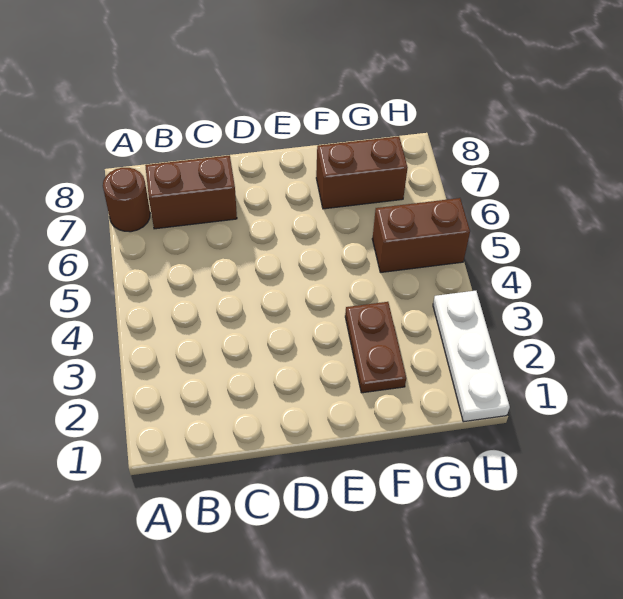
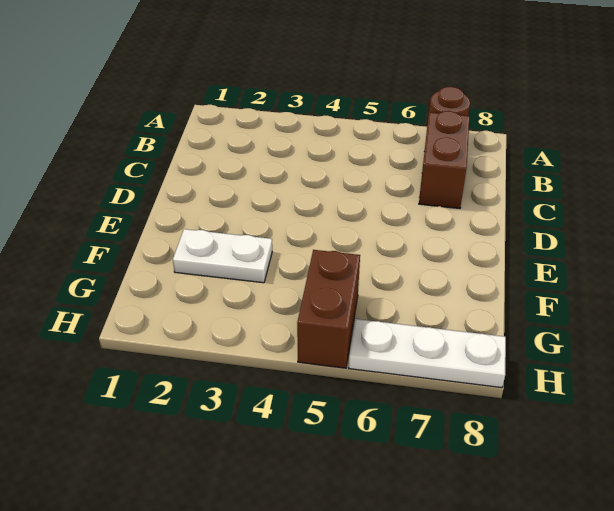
brown 1x2 plate [345,302,406,393] -> white 1x2 plate [173,229,272,283]
brown 1x2 brick [316,136,408,209] -> none
white 1x3 plate [433,291,510,422] -> white 1x3 plate moved to [349,319,506,388]

